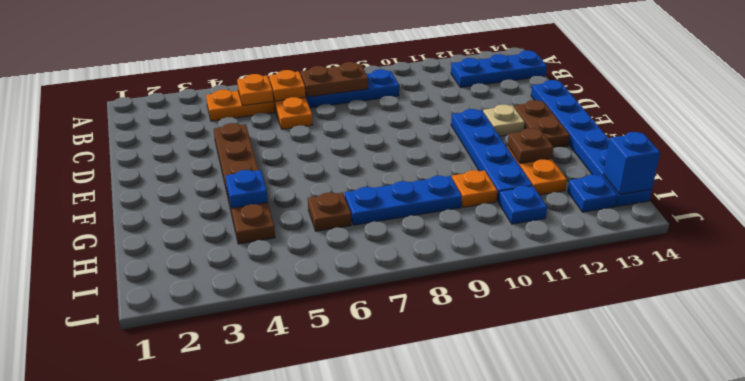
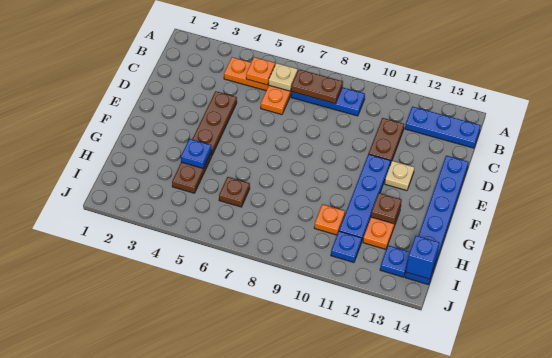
orange 1x1 plate [269,70,306,101] -> tan 1x1 plate [268,63,298,91]
brown 1x2 plate [514,100,570,148] -> brown 1x2 plate moved to [369,118,404,164]
blue 1x3 plate [345,176,462,225] -> none

